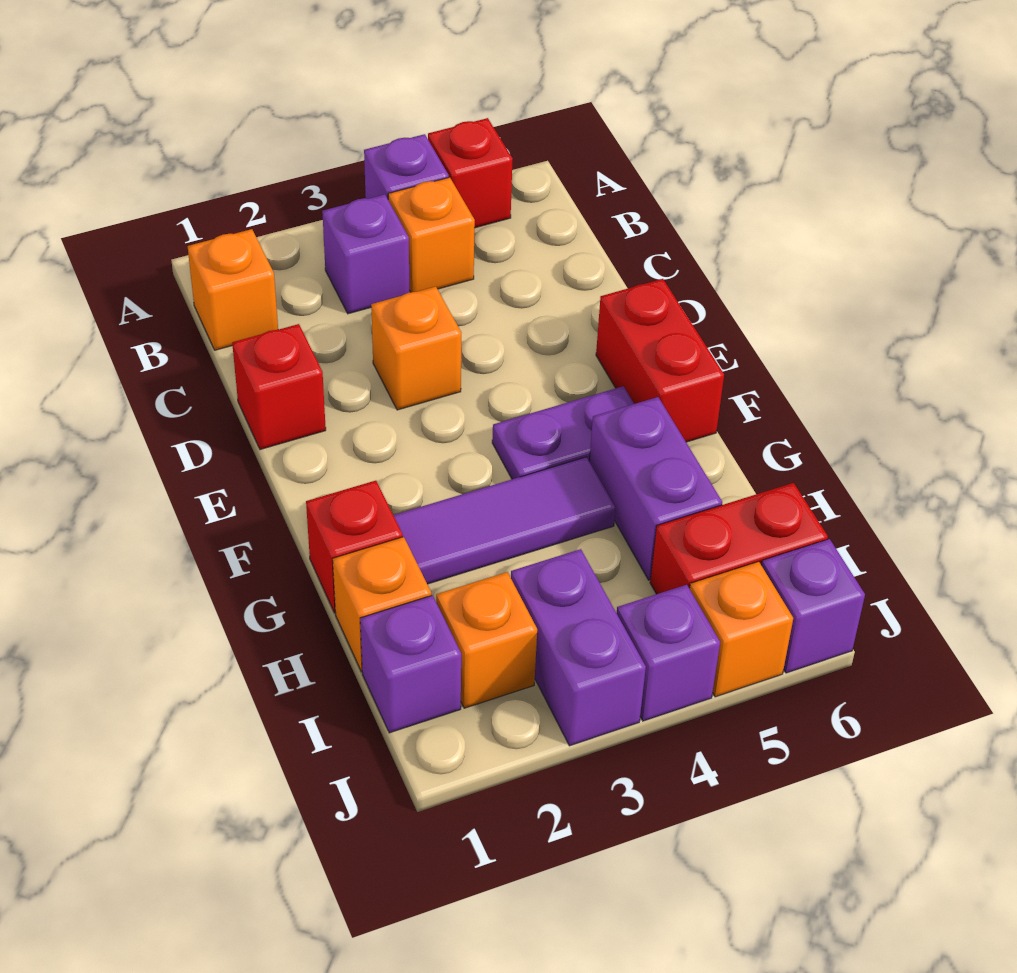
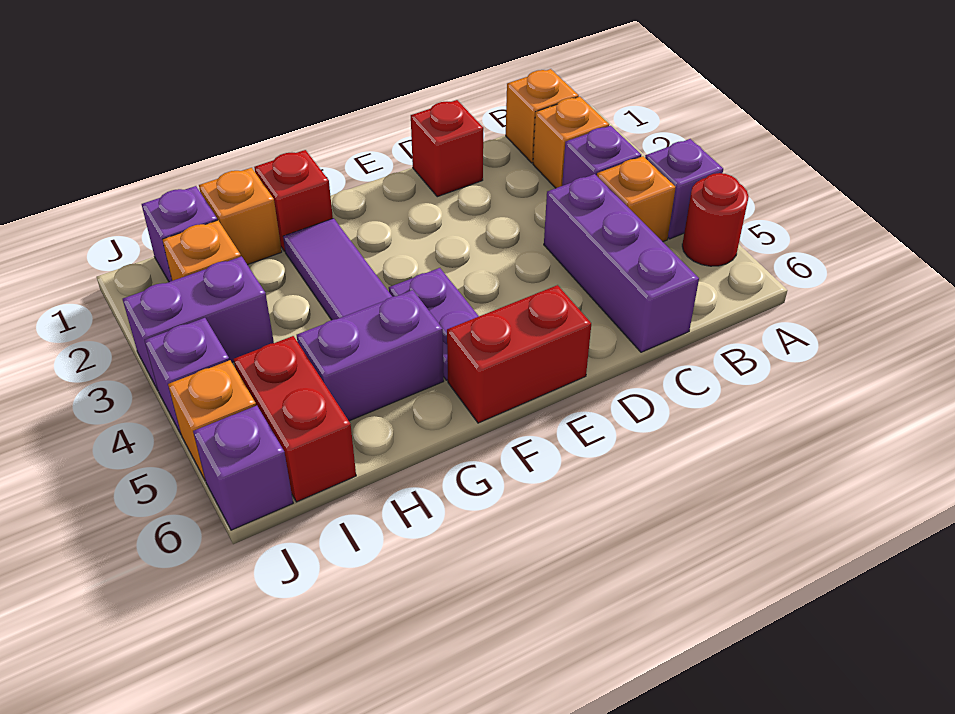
red 1x1 brick [428,118,513,228] -> red 1x1 round brick [682,173,749,266]
none -> purple 1x3 brick [544,174,699,352]
orange 1x1 brick [371,286,461,410] -> orange 1x1 brick moved to [533,97,609,188]

